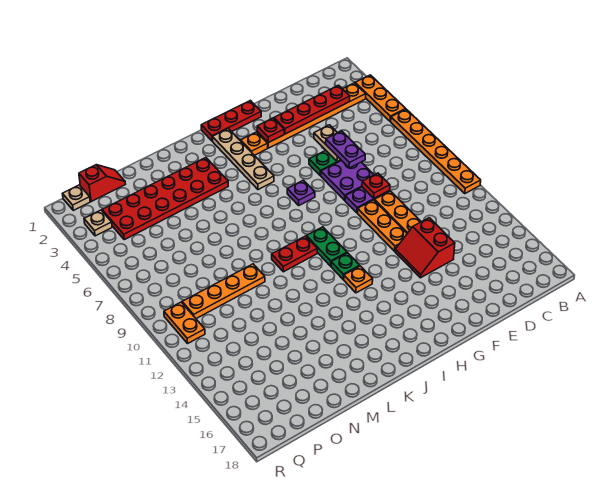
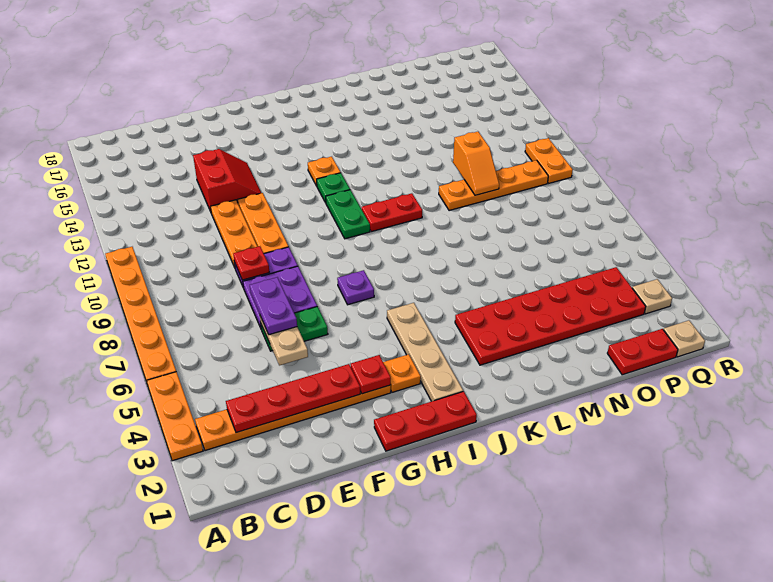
none -> orange 1x2 slope [453,132,499,195]
red 1x2 slope [79,165,125,202] -> red 1x2 plate [607,329,678,375]

